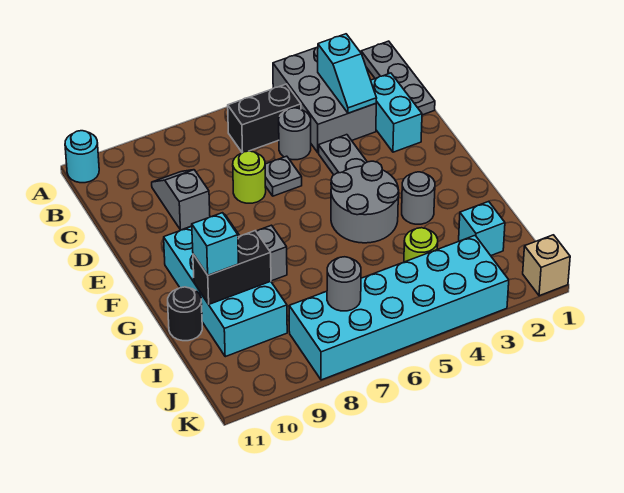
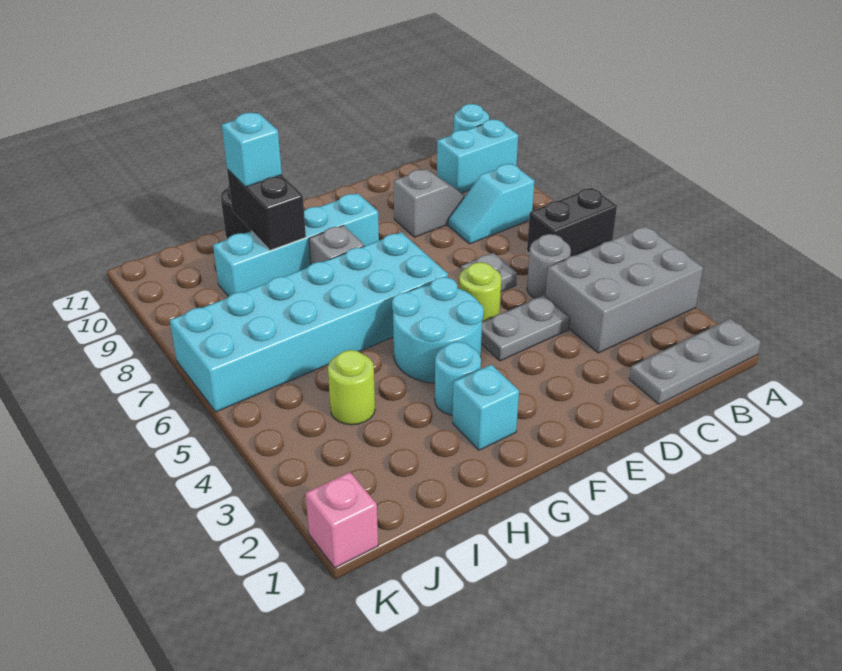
cyan 1x2 slope [318,34,377,113] -> cyan 1x2 slope moved to [448,164,534,244]
black 1x2 brick [228,84,301,153] -> black 1x2 brick turned to [527,188,617,256]
cyan 1x2 brick [371,73,422,152] -> cyan 1x2 brick moved to [437,119,518,193]
lime 1x1 round brick [233,151,266,203] -> lime 1x1 round brick moved to [459,262,501,322]
grey 2x2 round brick [331,161,399,243] -> cyan 2x2 round brick [392,277,484,383]
cyan 2x4 brick [164,214,287,357] -> cyan 1x4 brick [213,193,379,297]
grey 1x1 round brick [402,172,435,224] -> cyan 1x1 round brick [435,342,481,415]
cyan 1x1 brick [459,201,505,256] -> cyan 1x1 brick moved to [453,365,519,450]
cyan 2x6 brick [289,236,509,380] -> cyan 2x6 brick turned to [170,232,448,412]
grey 1x1 round brick [327,257,361,311] -> none
tan 1x1 brick [523,235,570,296] -> pink 1x1 brick [306,472,378,568]

